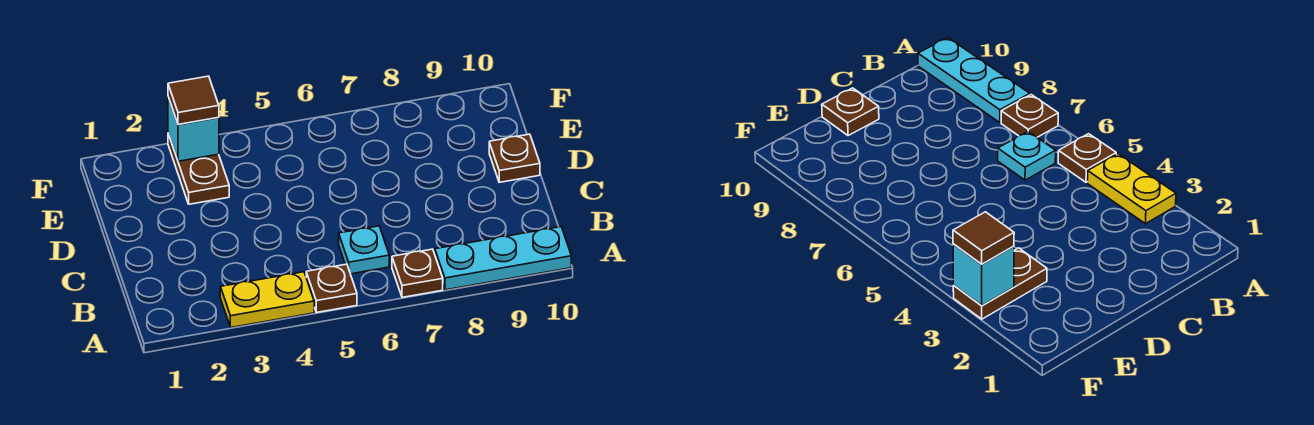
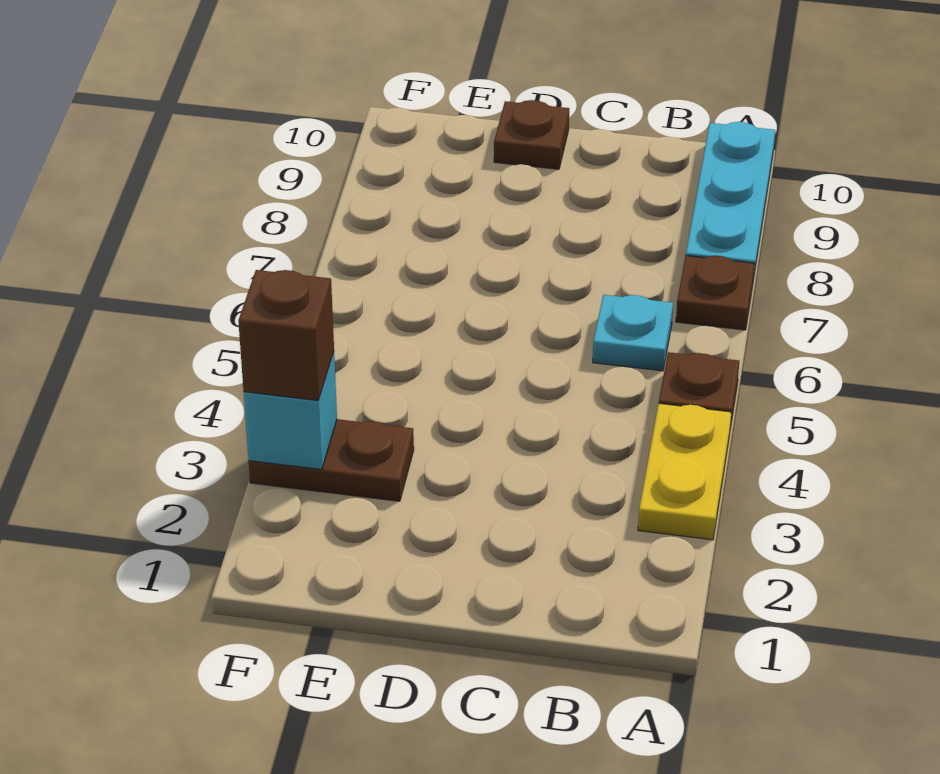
brown 1x1 tile [168,76,219,124] -> brown 1x1 brick [238,270,334,401]

